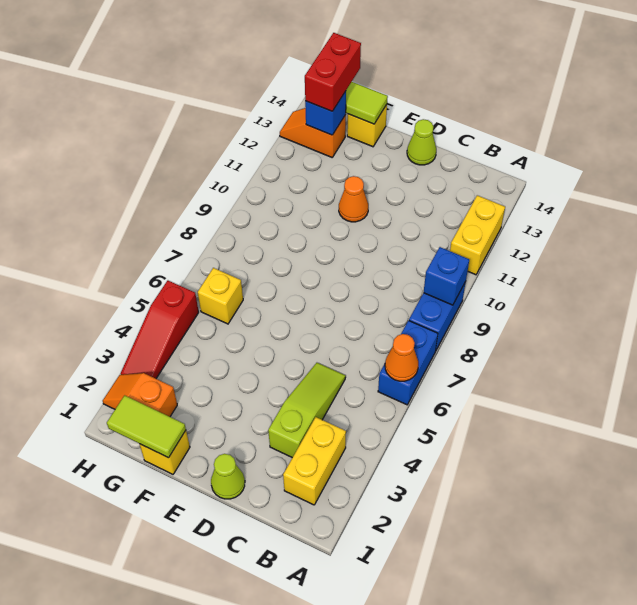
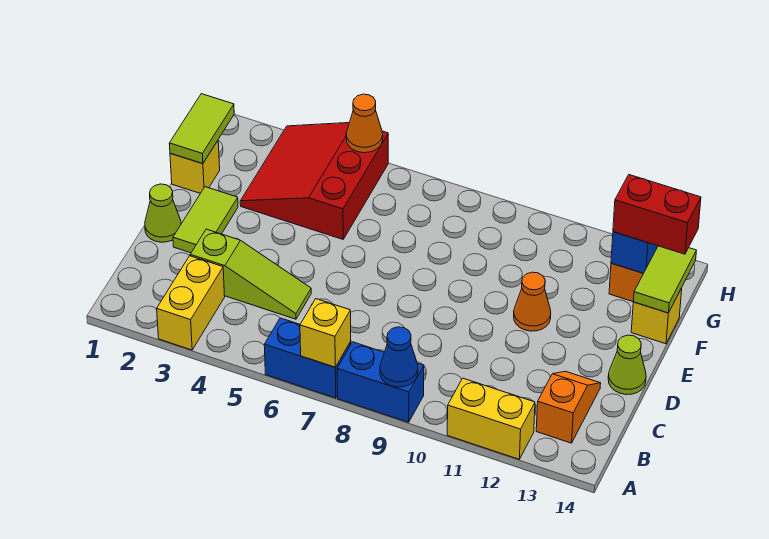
orange 1x1 cone [385,334,418,381] -> orange 1x1 cone moved to [346,94,383,153]
blue 1x1 brick [424,247,469,305] -> blue 1x1 cone [380,327,418,387]
yellow 1x2 brick [283,417,346,505] -> yellow 1x2 brick turned to [157,256,225,350]
none -> lime 1x2 tile [173,187,238,253]
orange 1x2 slope [103,373,177,417] -> orange 1x2 slope moved to [536,371,601,443]
yellow 1x1 brick [198,268,243,324] -> yellow 1x1 brick moved to [300,299,351,367]
red 1x3 slope [121,281,199,379] -> red 3x3 slope [240,123,388,239]

